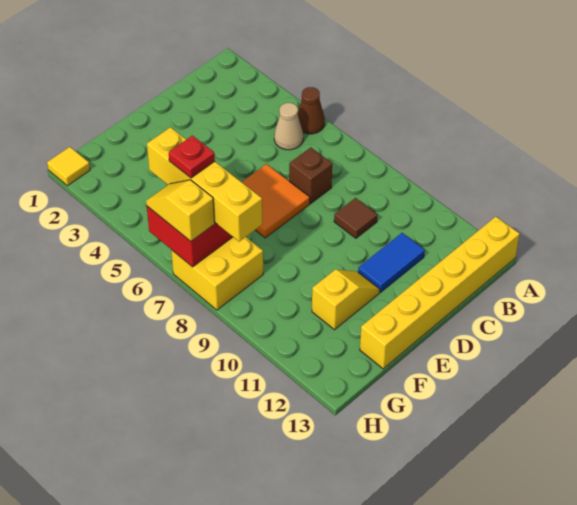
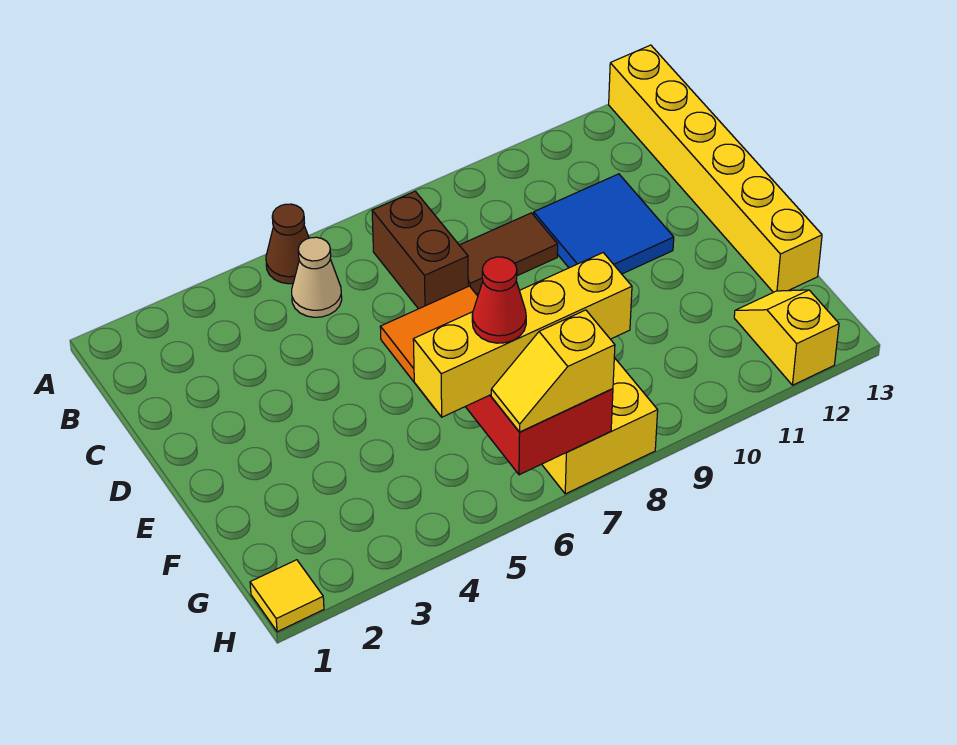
brown 1x1 brick [289,147,332,204] -> brown 1x2 brick [372,191,468,309]
brown 1x1 tile [334,198,377,238] -> brown 1x2 tile [460,213,558,294]
blue 1x2 tile [358,233,425,292] -> blue 2x2 tile [534,174,674,274]
yellow 1x2 slope [312,269,380,330] -> yellow 1x2 slope moved to [734,290,839,385]
red 1x1 plate [169,136,215,178] -> red 1x1 cone [472,257,526,343]

